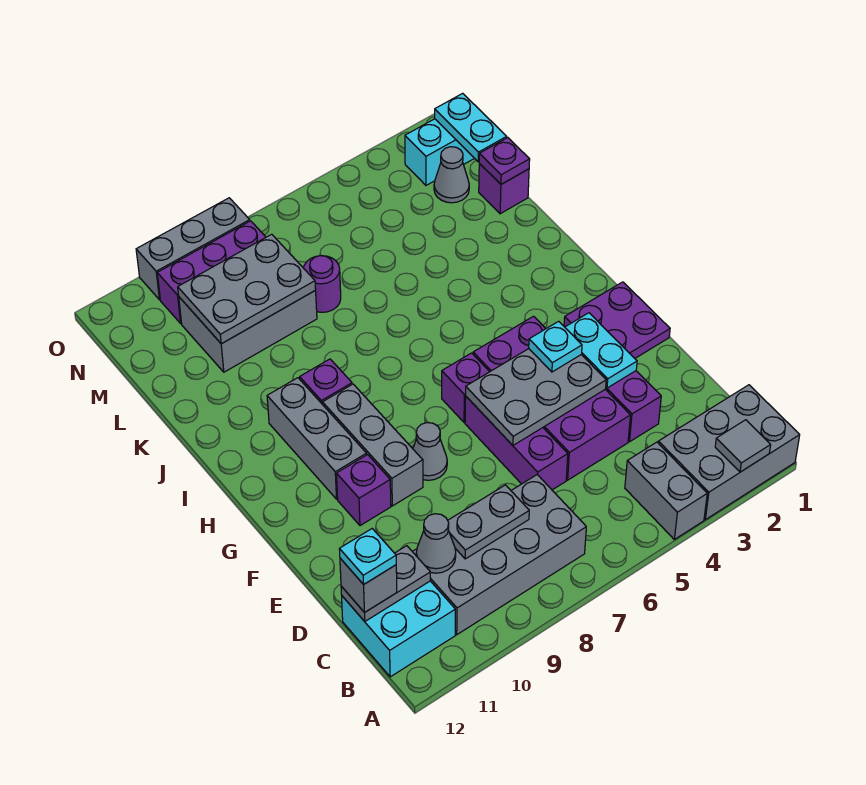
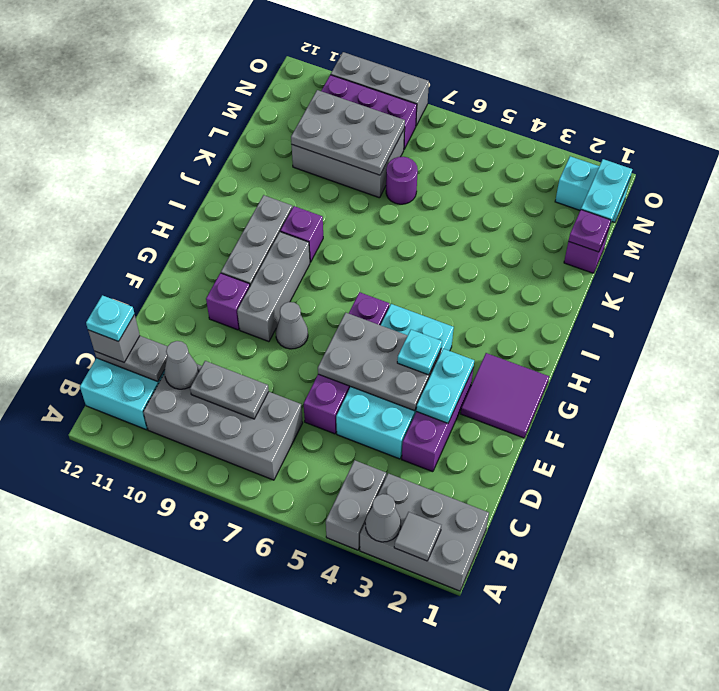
purple 2x4 brick [473,316,630,480] -> cyan 2x4 brick [336,304,454,459]
purple 2x2 plate [564,282,670,358] -> purple 2x2 tile [461,353,549,438]
grey 1x1 cone [434,147,469,203] -> grey 1x1 cone moved to [365,494,401,542]

